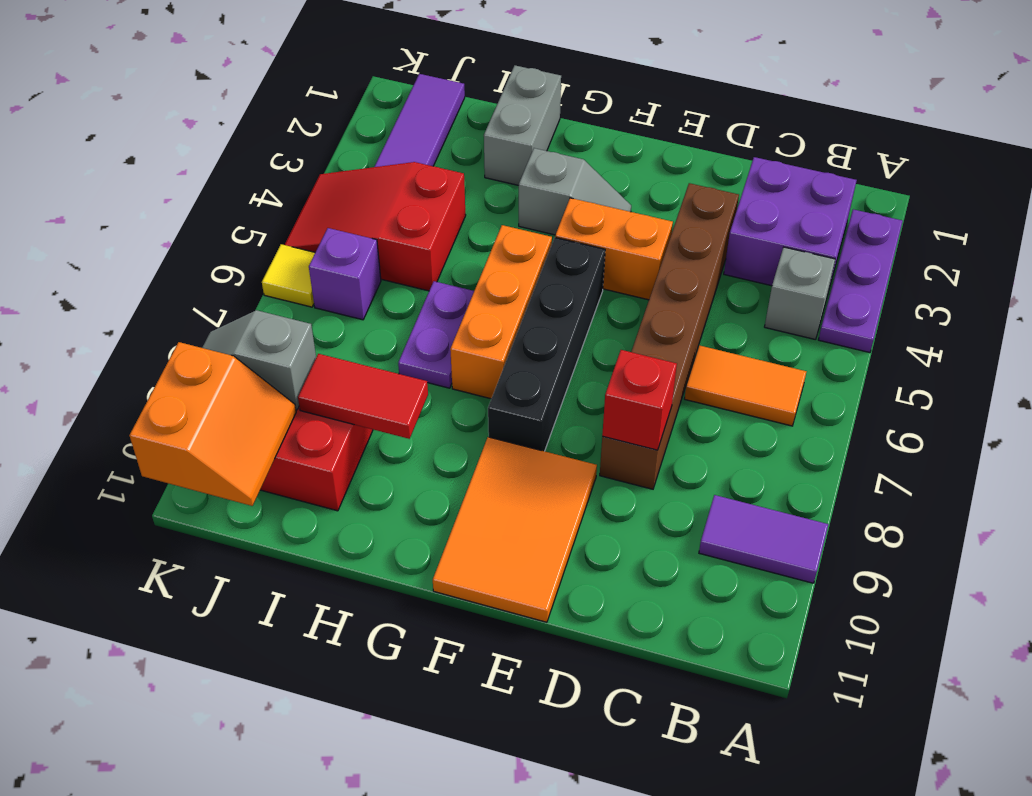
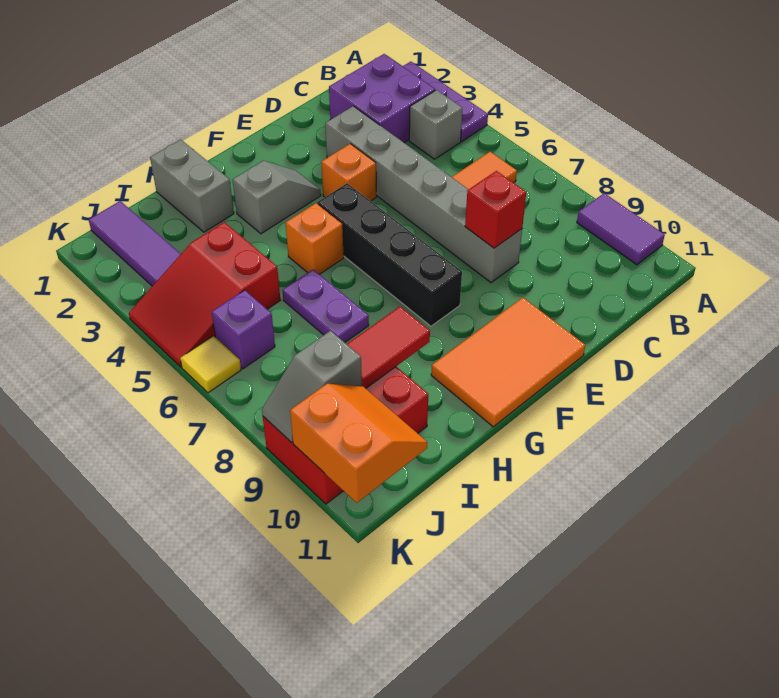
purple 1x2 tile [699,495,828,583] -> purple 1x2 tile turned to [577,193,665,265]
brown 1x6 brick [600,183,739,489] -> grey 1x6 brick [325,106,522,283]
orange 1x2 brick [555,198,673,300] -> orange 1x1 brick [321,144,376,201]
orange 2x3 tile [433,437,597,622] -> orange 2x3 tile turned to [431,298,585,427]
orange 1x3 brick [450,225,552,399] -> orange 1x1 brick [286,203,344,274]

